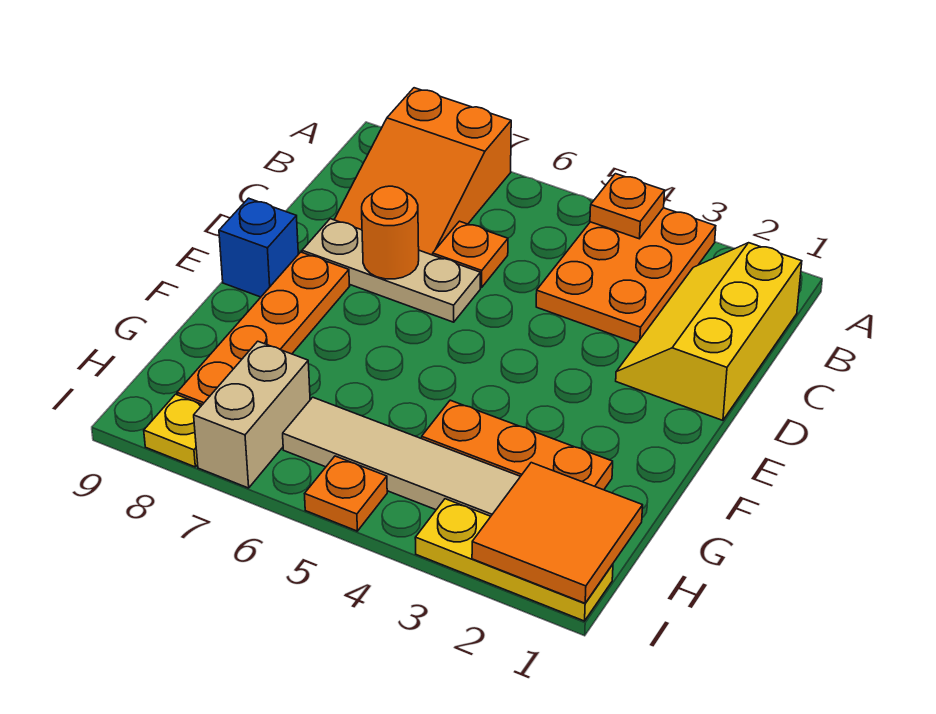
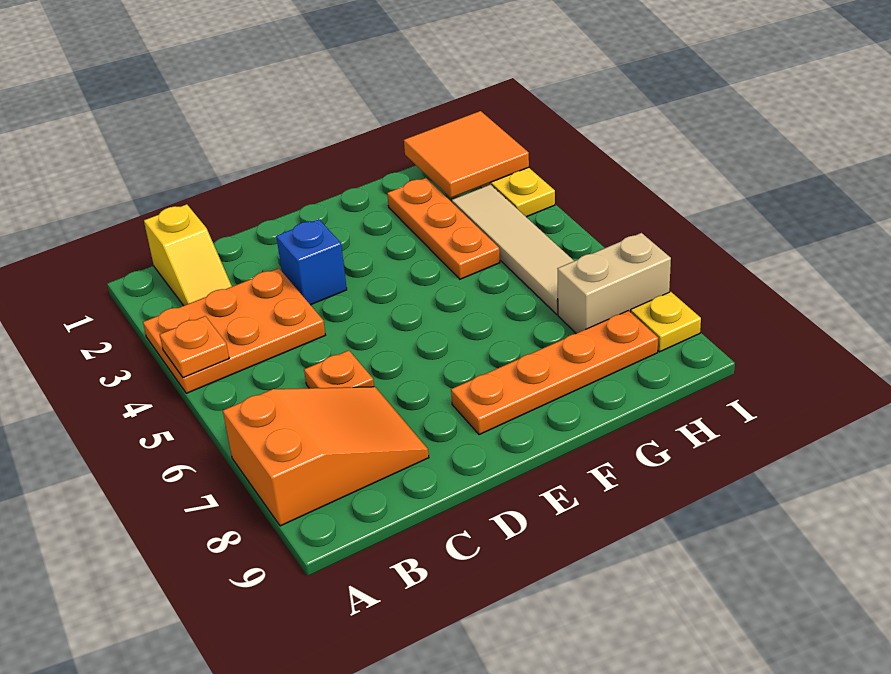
yellow 2x3 slope [616,243,802,420] -> yellow 1x2 slope [144,204,232,306]
tan 1x3 plate [302,219,480,322] -> none
orange 1x1 round brick [362,186,419,279] -> none
blue 1x1 brick [219,198,298,297] -> blue 1x1 brick moved to [276,219,347,305]
orange 1x1 plate [305,456,387,531] -> none

